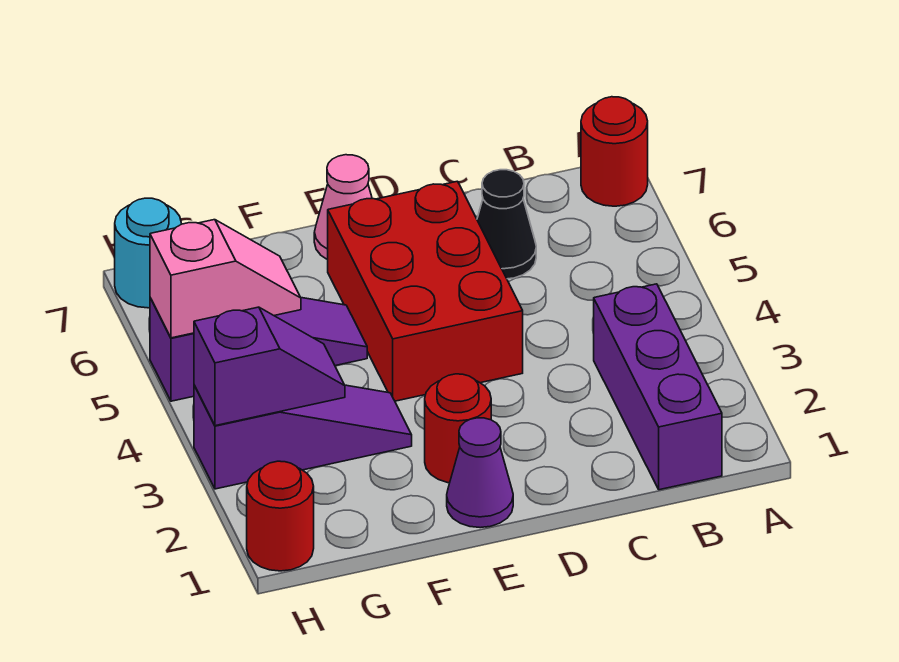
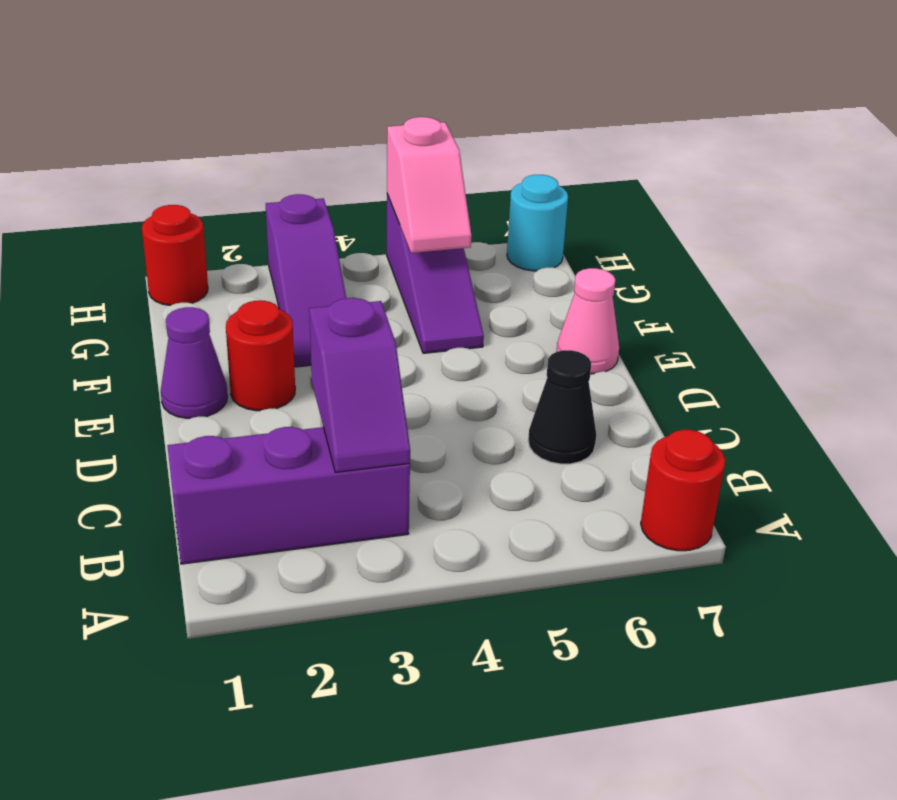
red 2x3 brick [328,181,523,401] -> none
purple 1x2 slope [194,307,345,426] -> purple 1x2 slope moved to [309,298,410,472]

